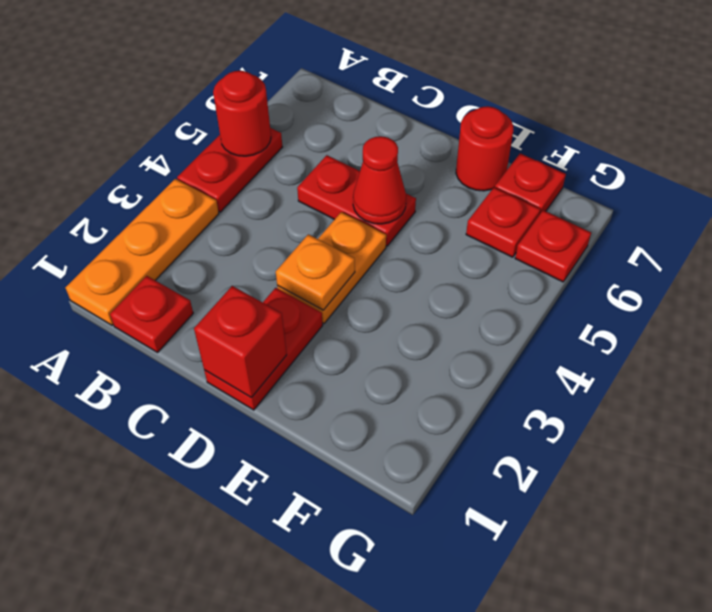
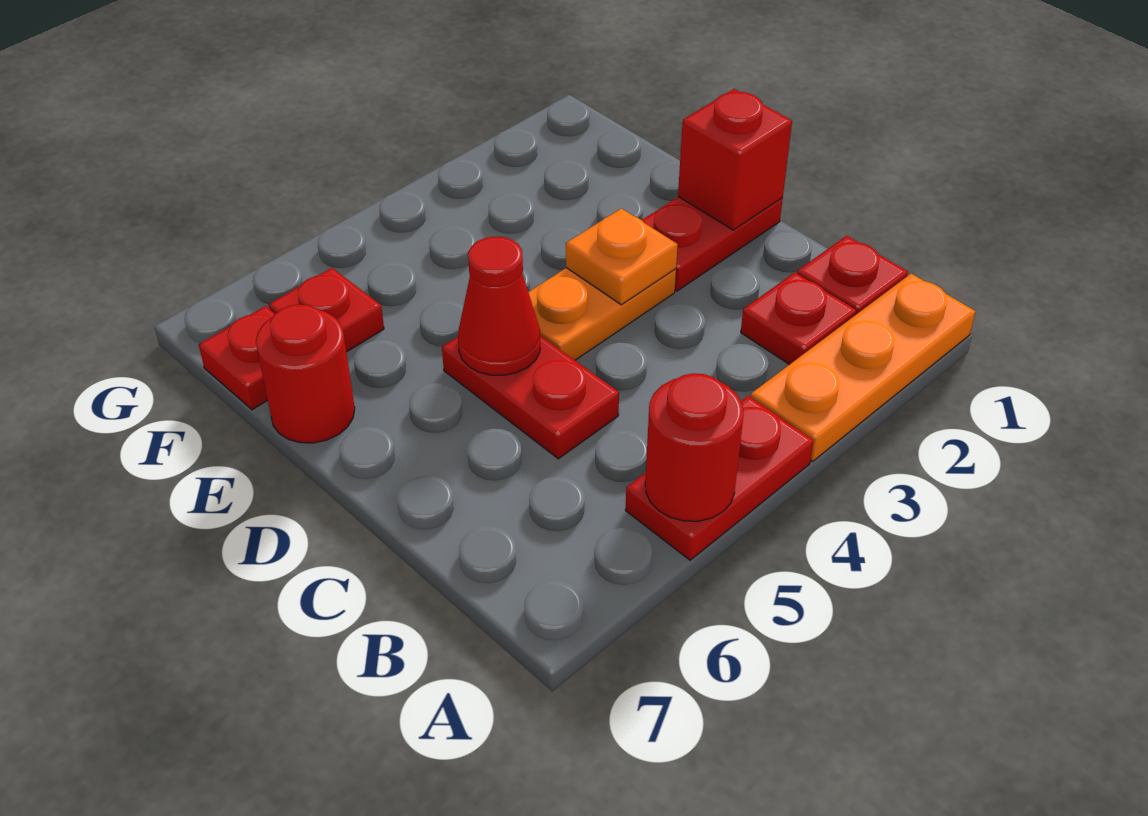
red 1x1 plate [515,210,591,282] -> red 1x1 plate moved to [741,273,856,365]

